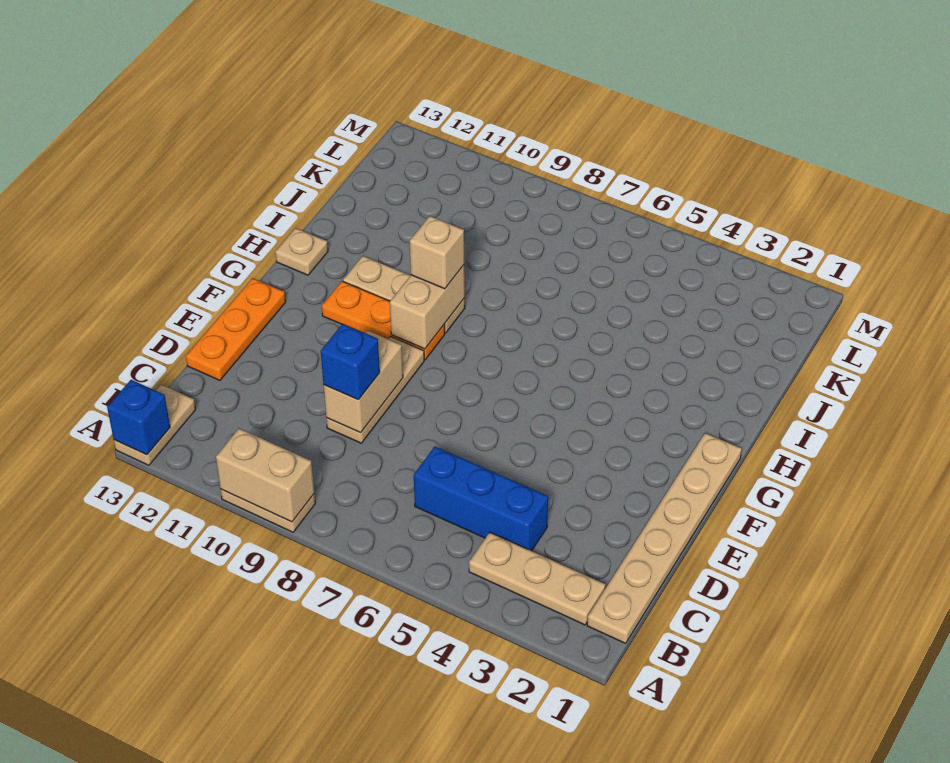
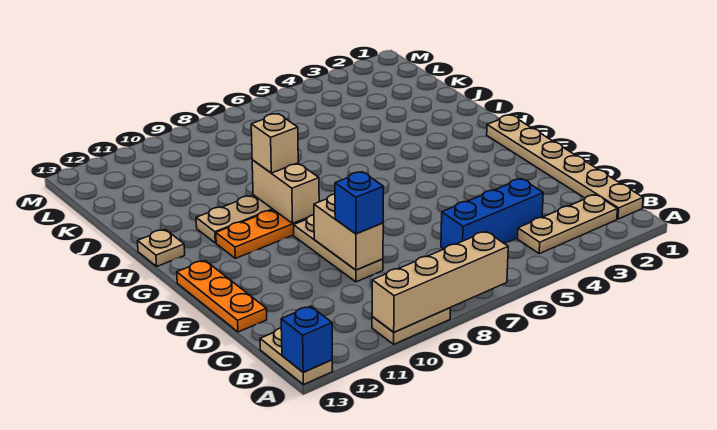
tan 1x2 brick [216,428,314,522] -> tan 1x4 brick [372,232,508,332]

